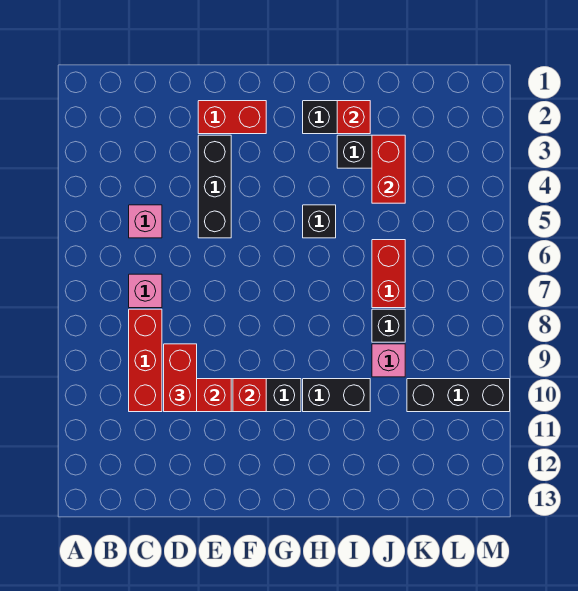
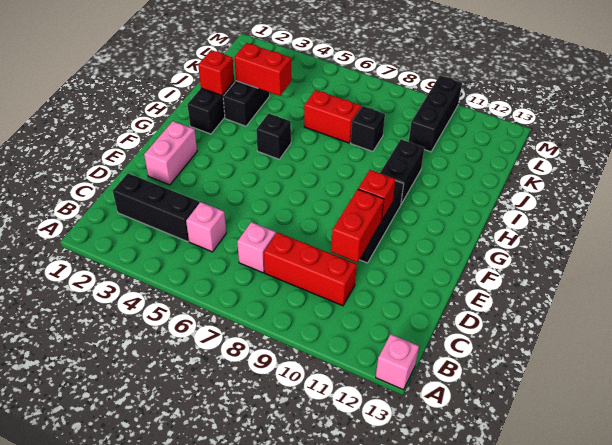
red 1x2 brick [164,344,197,412] -> none
red 1x2 brick [198,101,266,134] -> pink 1x2 brick [144,121,197,185]
black 1x3 brick [198,135,231,238] -> black 1x3 brick moved to [113,173,199,242]
pink 1x1 brick [372,344,405,377] -> pink 1x1 brick moved to [376,334,419,390]

